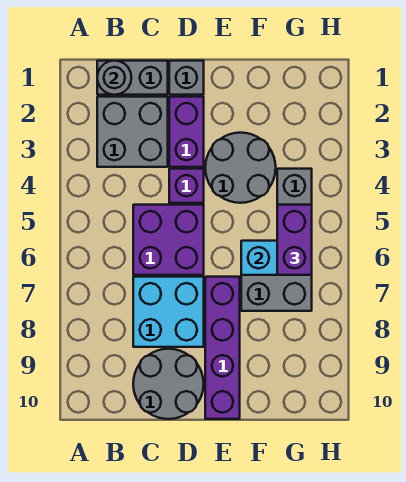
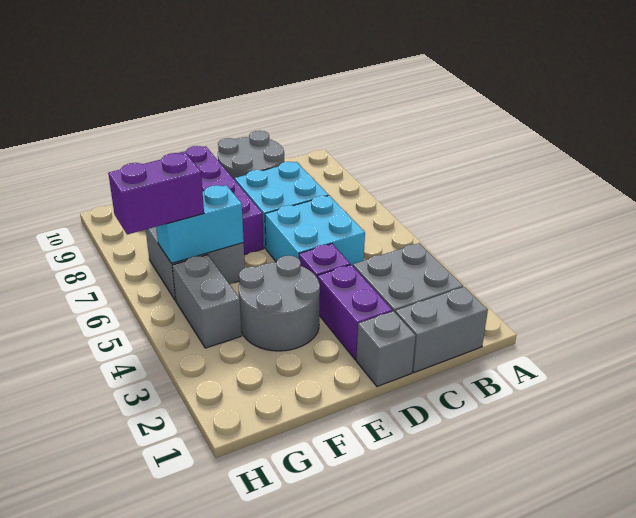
grey 1x1 round brick [97,61,132,95] -> none
purple 2x2 brick [133,205,204,275] -> cyan 2x2 brick [265,196,365,266]
purple 1x2 brick [277,205,312,275] -> purple 1x2 brick turned to [108,153,204,235]

